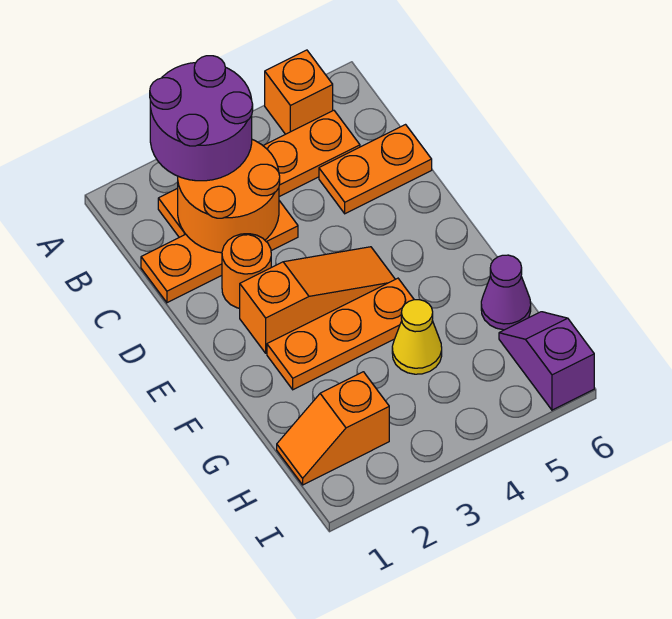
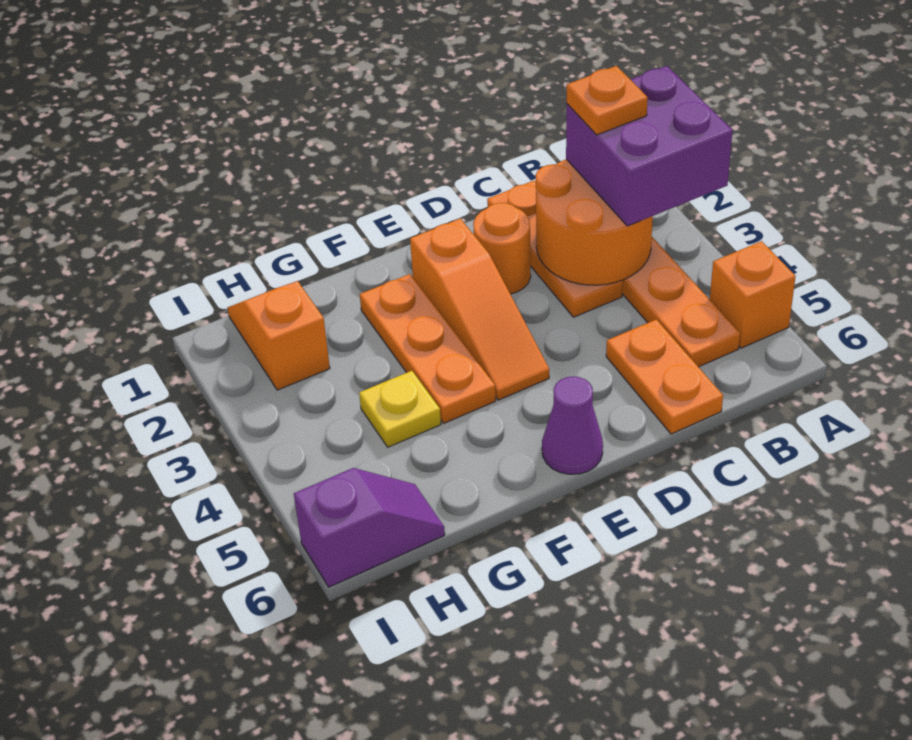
purple 2x2 round brick [150,56,253,181] -> purple 2x2 brick [566,66,733,226]
none -> orange 1x1 plate [567,66,648,135]
yellow 1x1 cone [392,300,442,374] -> yellow 1x1 plate [359,371,441,447]
purple 1x1 cone [481,255,531,330] -> purple 1x1 cone moved to [542,376,603,474]

